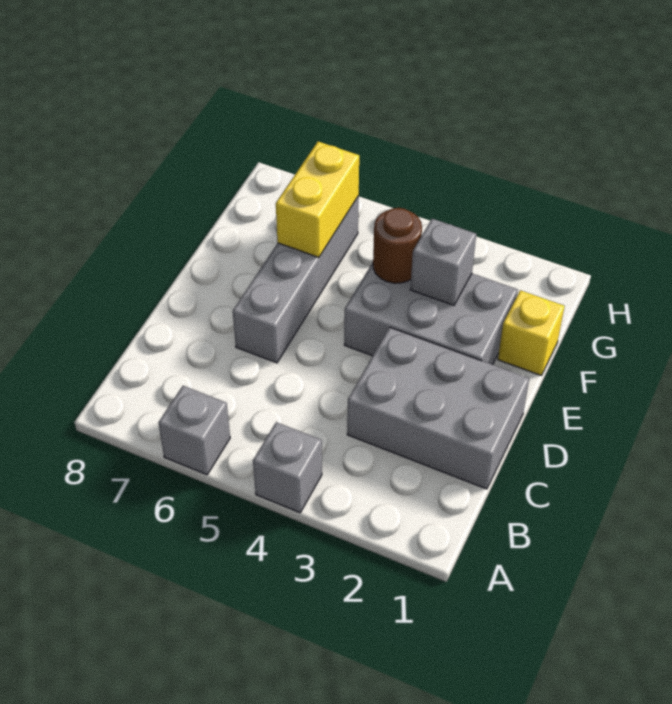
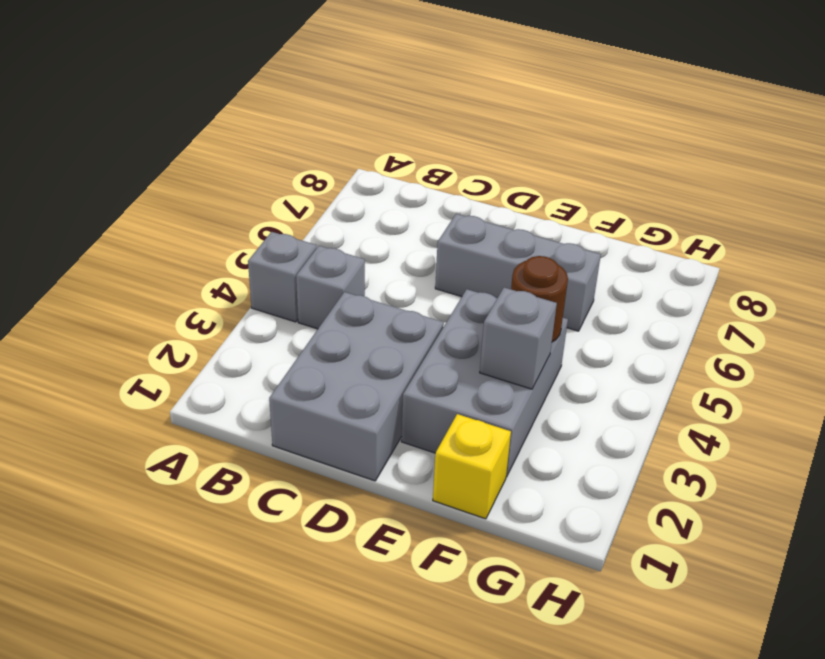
grey 1x1 brick [158,386,230,475] -> grey 1x1 brick moved to [296,246,365,329]
grey 1x4 brick [233,196,359,363] -> grey 1x3 brick [435,214,601,331]
yellow 1x2 brick [276,142,359,257] -> none

